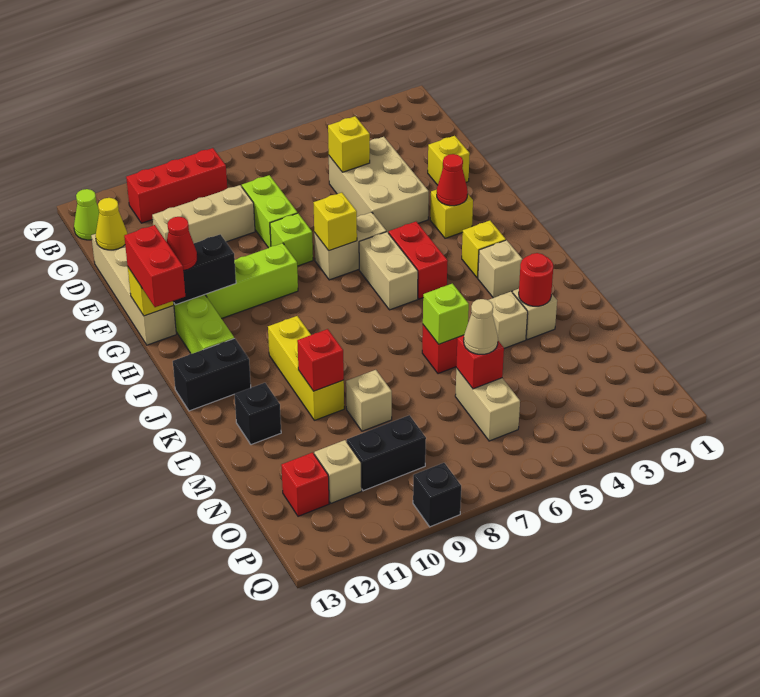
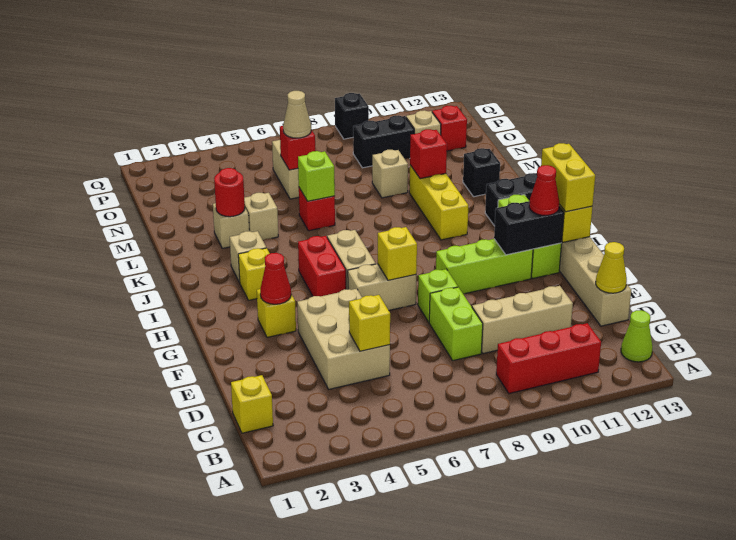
yellow 1x1 brick [428,136,470,185] -> yellow 1x1 brick moved to [231,375,273,433]
red 1x2 brick [124,225,185,307] -> yellow 1x2 brick [541,143,595,212]

